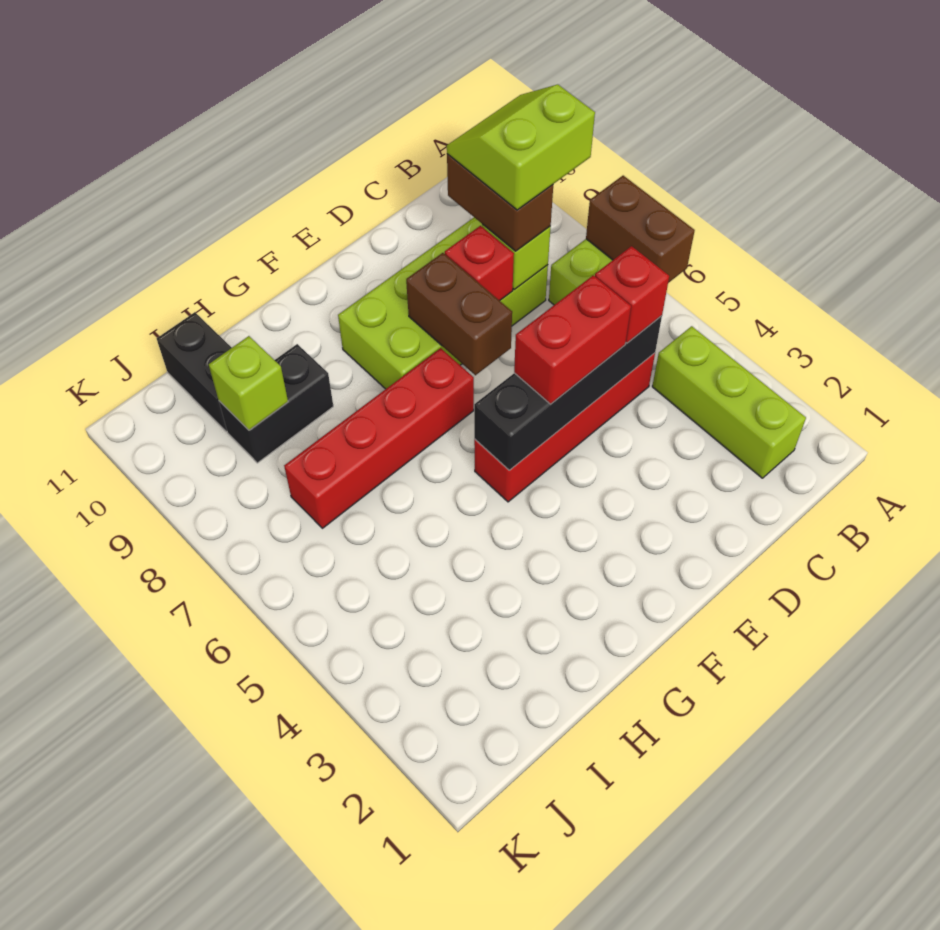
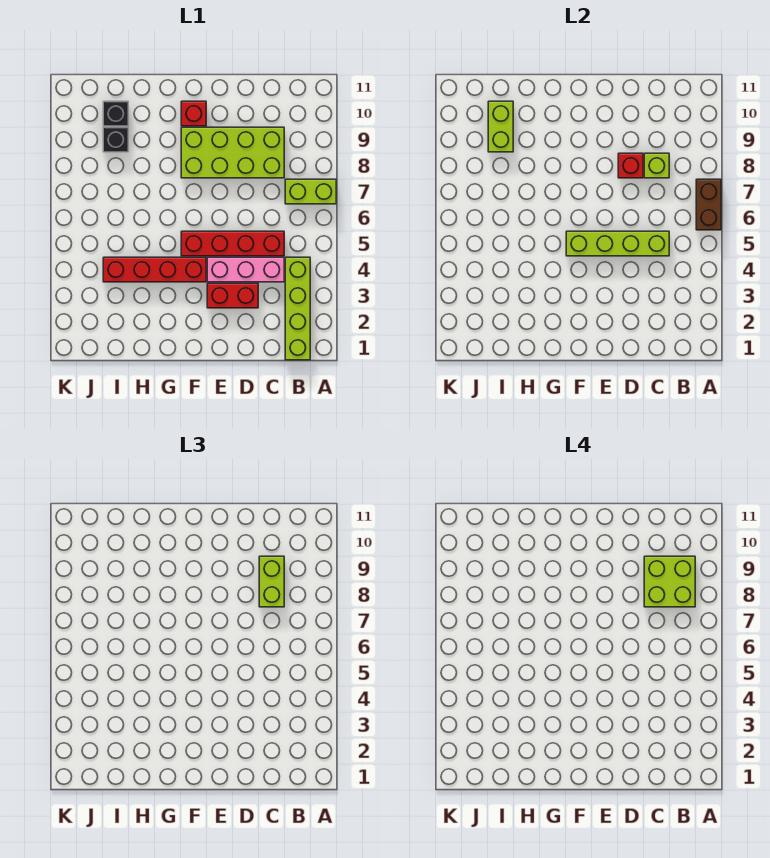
lime 1x3 brick [652,326,806,478] -> lime 1x4 brick [285,257,310,360]
lime 2x2 slope [447,85,595,210] -> lime 2x2 brick [644,556,695,607]
none -> pink 1x3 brick [207,257,284,282]
black 1x4 brick [474,316,662,470] -> lime 1x4 brick [566,231,669,256]
red 1x1 brick [595,246,669,343] -> red 1x1 brick moved to [181,101,206,126]
brown 1x2 brick [447,154,553,251] -> lime 1x2 brick [259,556,284,607]
red 1x2 brick [514,275,631,404] -> red 1x2 brick moved to [207,283,258,308]
brown 1x2 brick [406,253,512,375] -> none
red 1x4 brick [284,348,474,528] -> red 1x4 brick moved to [103,257,206,282]
black 1x2 brick [219,344,333,463] -> black 1x1 brick [103,127,128,152]
lime 1x1 brick [209,336,288,430] -> lime 1x2 brick [488,101,513,152]
black 1x2 brick [157,312,232,432] -> black 1x1 brick [103,101,128,126]

